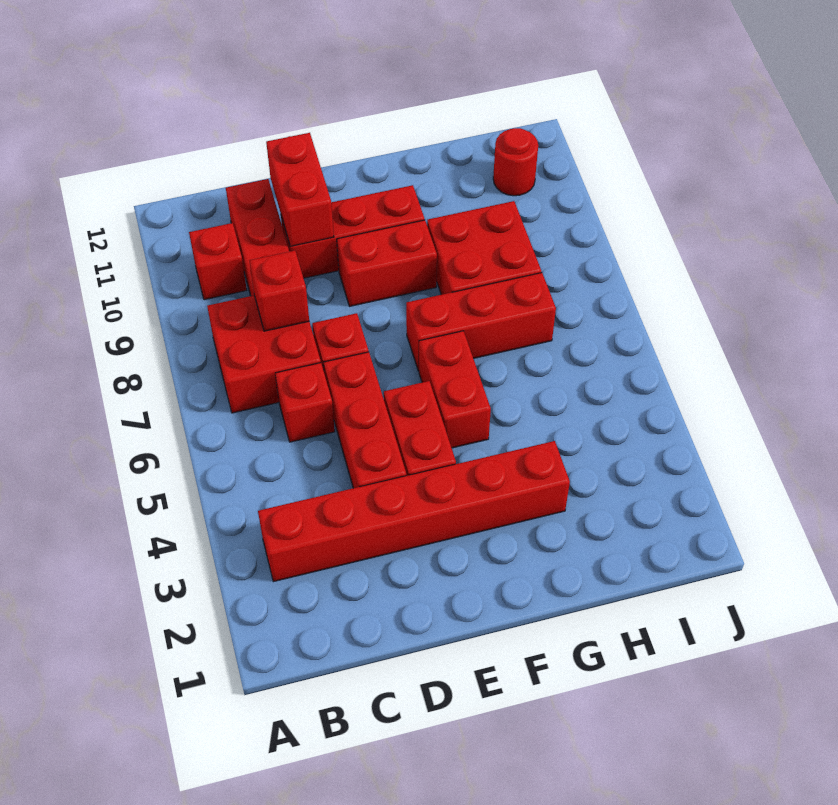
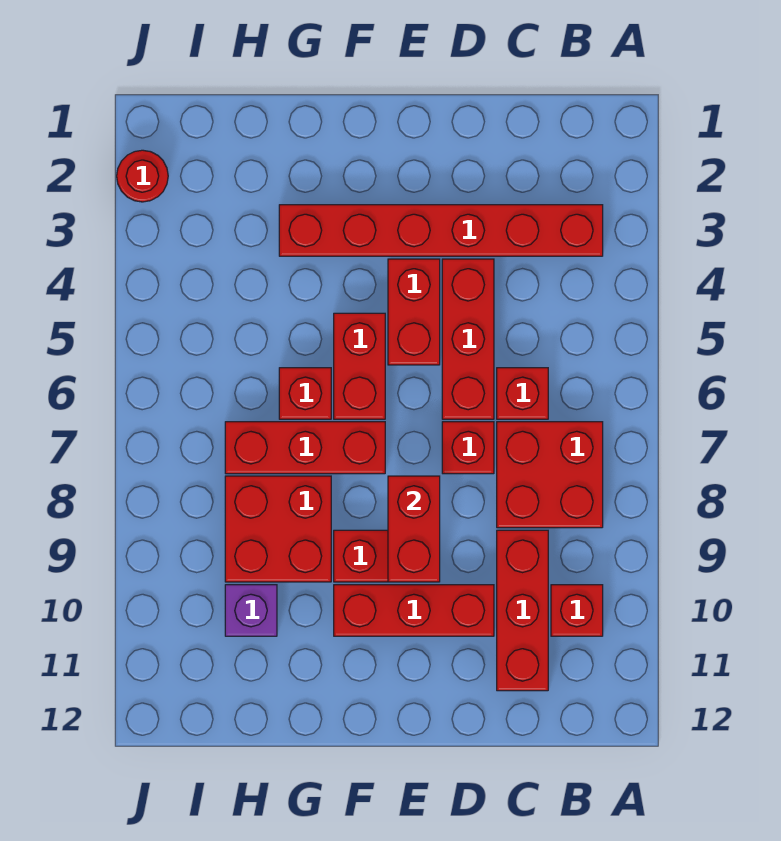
red 1x1 brick [249,251,309,331] -> red 1x1 brick moved to [279,368,331,419]
red 1x2 brick [266,133,334,246] -> red 1x2 brick moved to [388,476,440,582]
none -> purple 1x1 brick [225,585,277,636]
red 1x1 round brick [493,128,538,196] -> red 1x1 round brick moved to [117,150,168,202]

